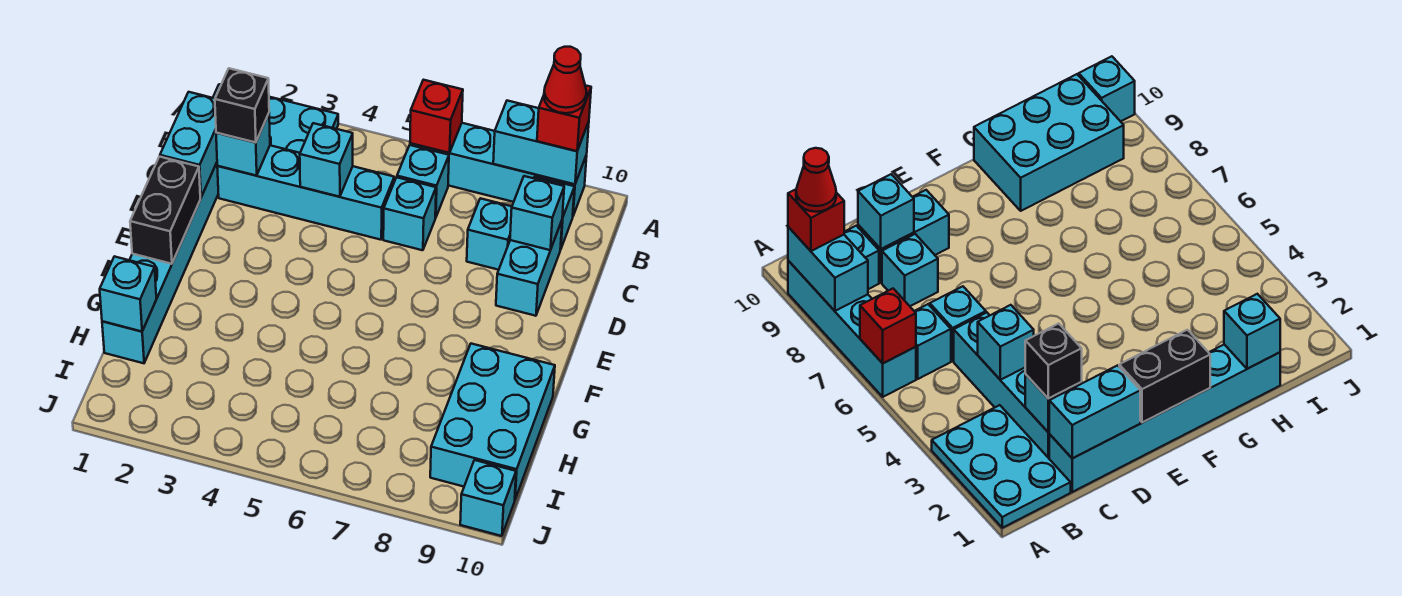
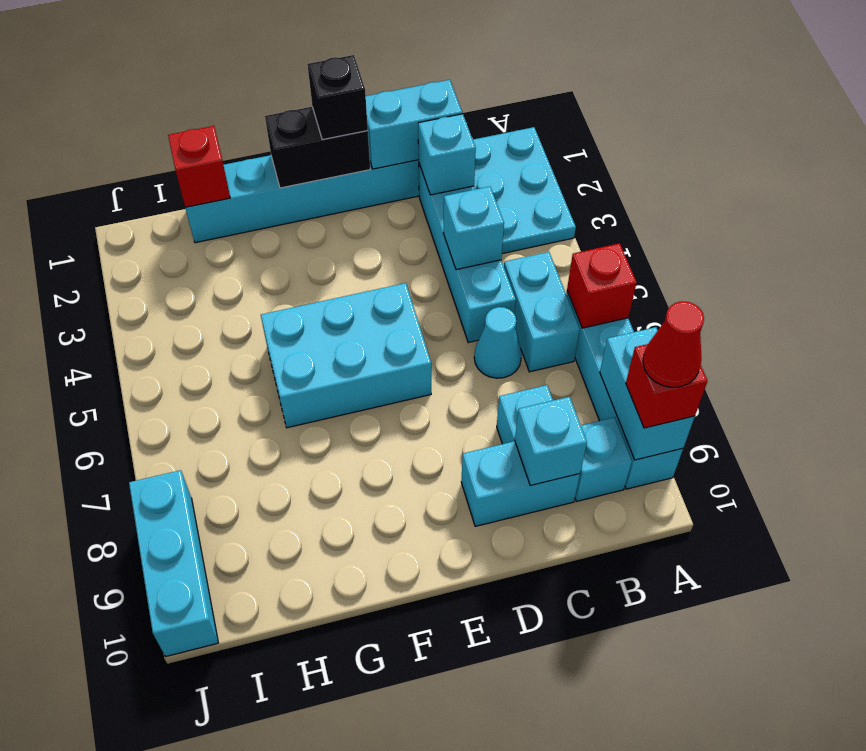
cyan 1x1 brick [397,145,449,218] -> cyan 1x2 brick [504,252,580,372]
black 1x1 brick [215,68,269,143] -> black 1x1 brick moved to [307,55,368,140]
cyan 1x1 brick [383,177,436,250] -> cyan 1x1 cone [474,307,522,378]
cyan 2x3 brick [430,344,555,499] -> cyan 2x3 brick moved to [261,283,431,428]
cyan 1x1 brick [100,256,156,332] -> red 1x1 brick [168,126,230,207]
cyan 1x1 brick [460,460,516,536] -> cyan 1x3 brick [129,470,218,656]

